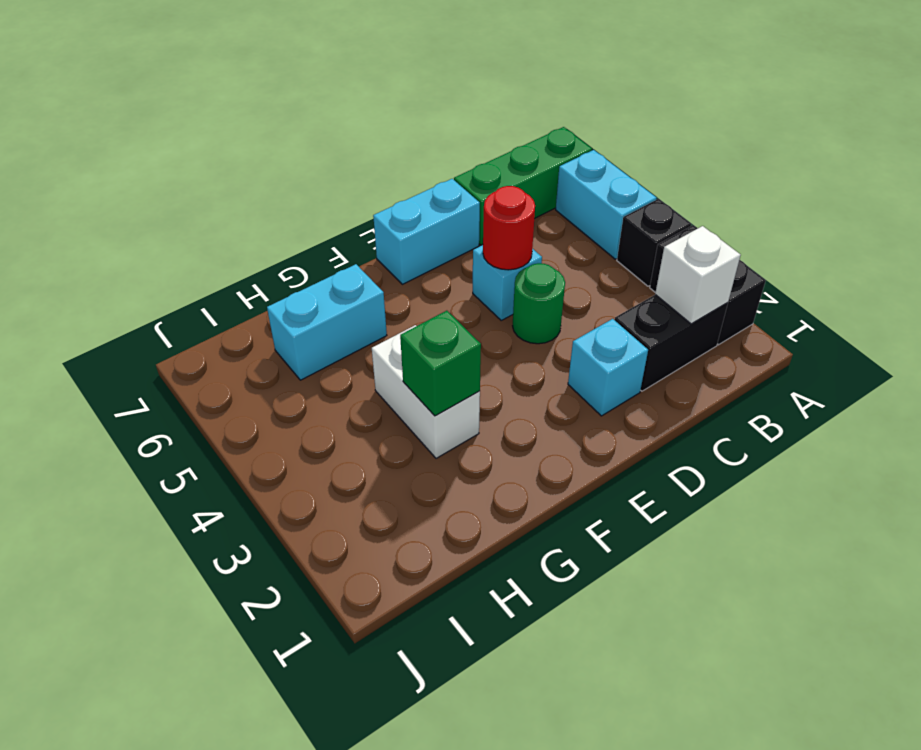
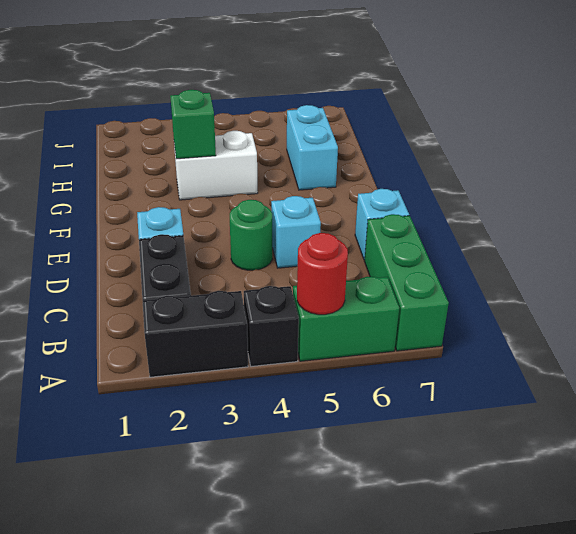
cyan 1x2 brick [556,150,657,259] -> green 1x2 brick [293,277,399,361]
white 1x1 brick [655,226,741,324] -> none
red 1x1 round brick [483,186,535,270] -> red 1x1 round brick moved to [297,233,348,315]
cyan 1x2 brick [373,179,480,284] -> cyan 1x1 brick [355,189,409,260]

